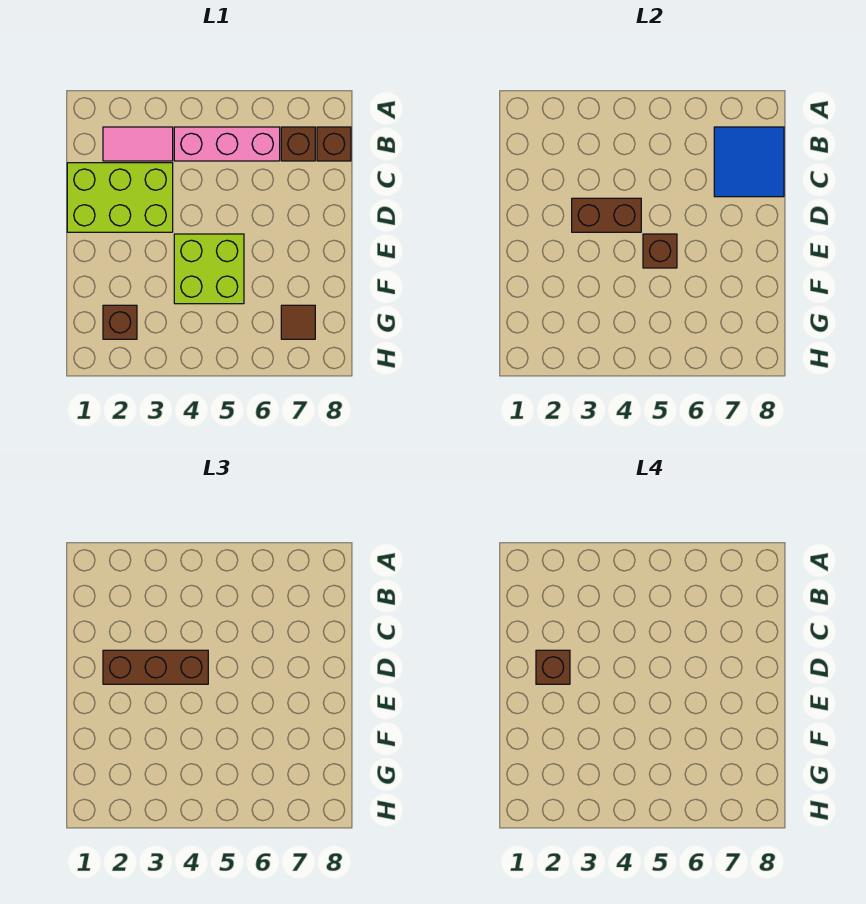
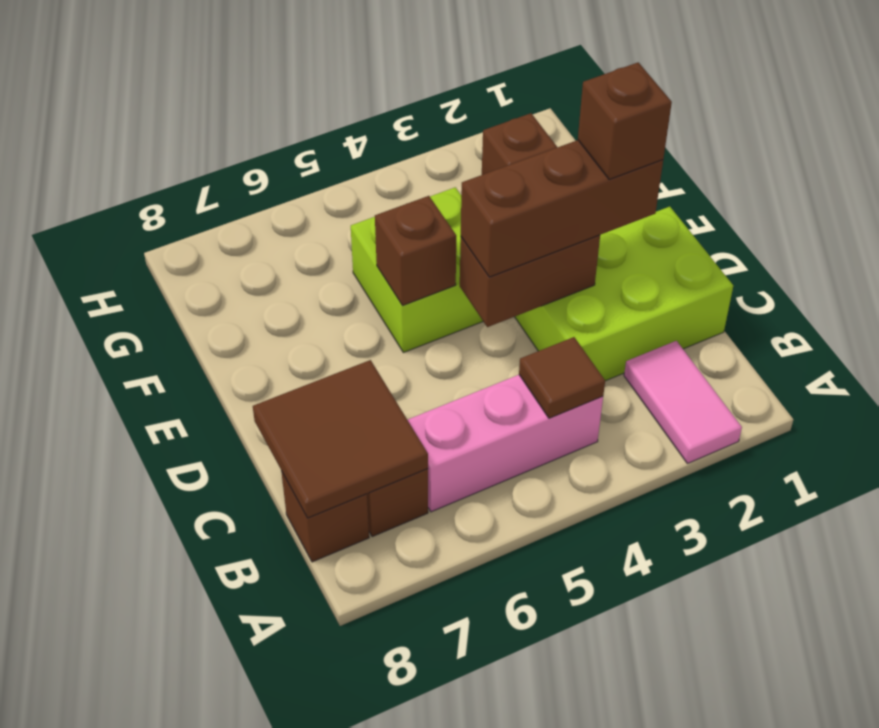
pink 1x2 tile [103,127,173,161] -> pink 1x2 tile turned to [624,341,742,464]
blue 2x2 tile [714,127,784,197] -> brown 2x2 tile [253,360,428,518]
brown 1x1 tile [281,305,315,339] -> brown 1x1 tile moved to [519,337,605,418]

